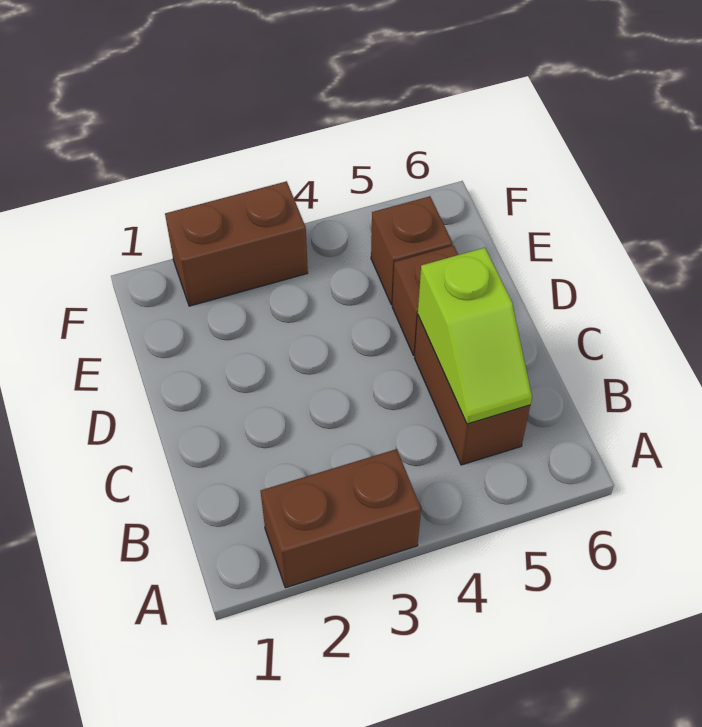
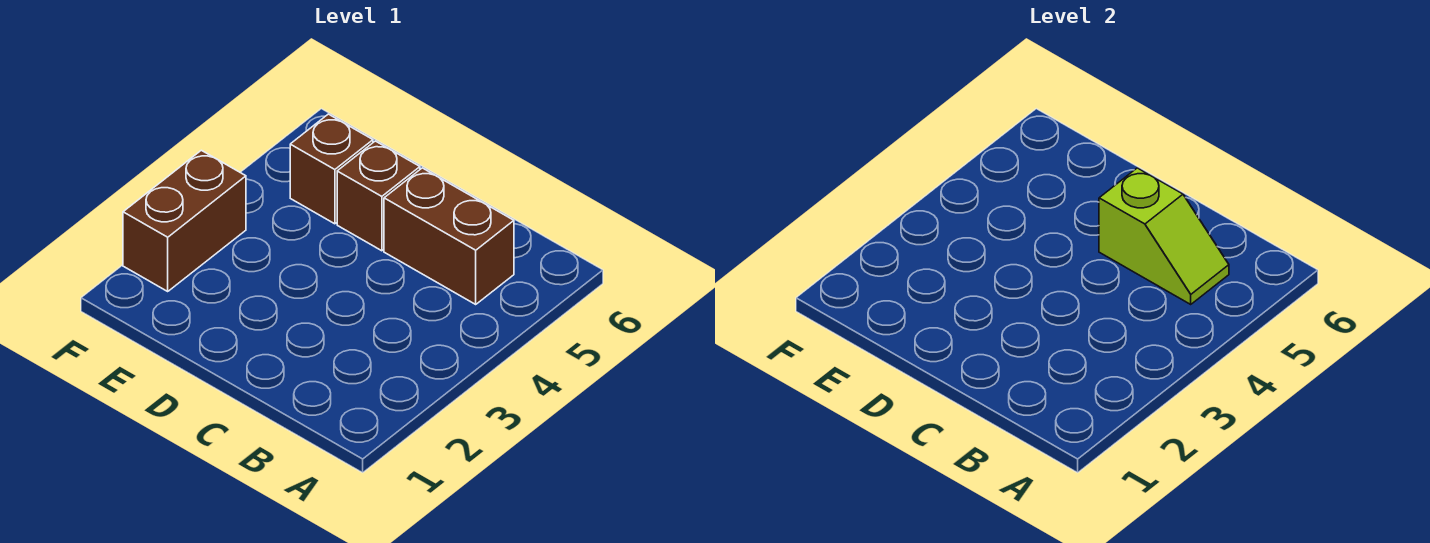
brown 1x2 brick [261,449,421,588] -> none

